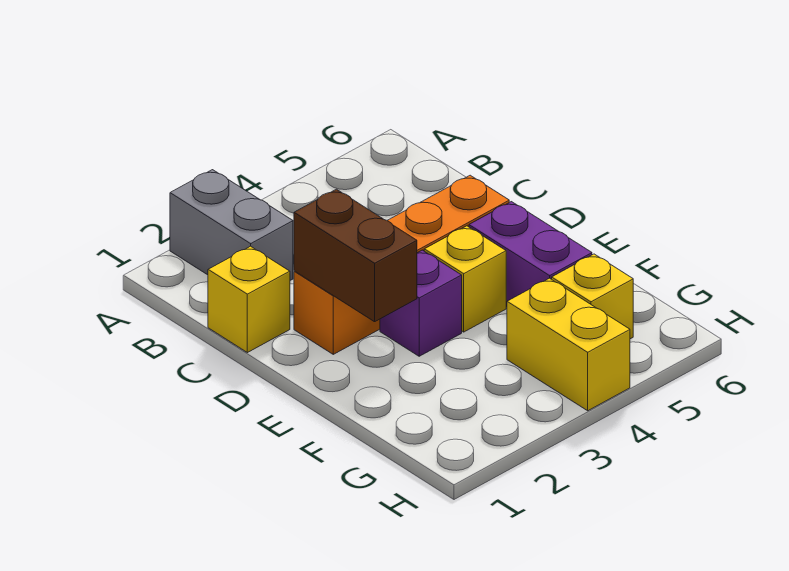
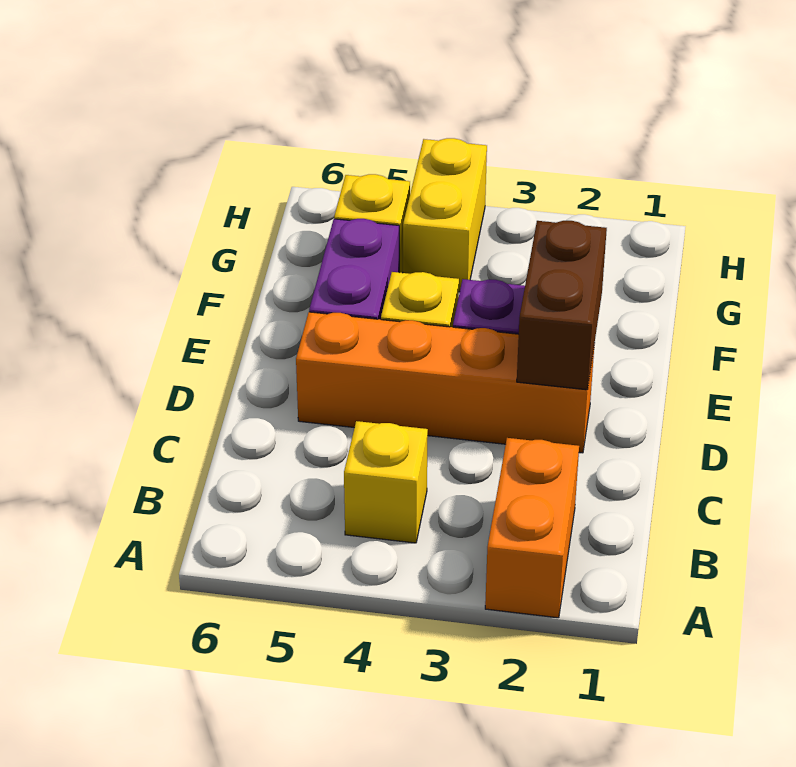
grey 1x2 brick [170,170,293,280] -> orange 1x2 brick [485,438,579,618]
yellow 1x1 brick [208,246,290,353] -> yellow 1x1 brick moved to [344,421,428,543]

